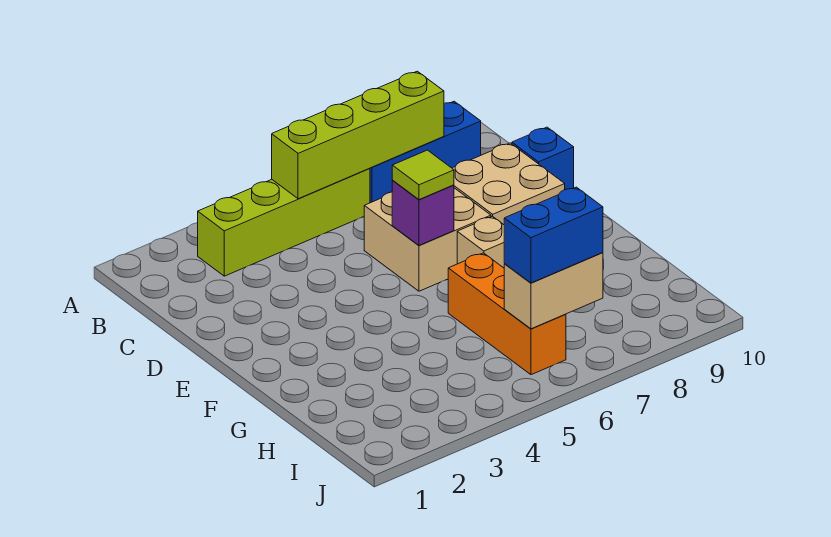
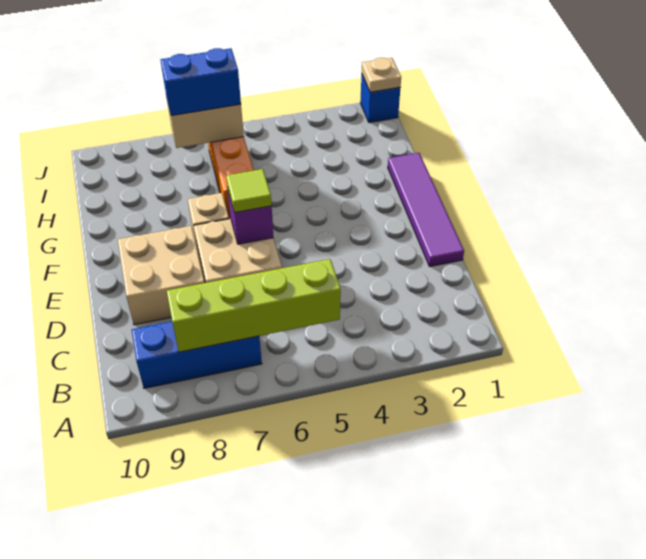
lime 1x4 brick [198,168,370,276] -> none
none -> purple 1x4 tile [388,153,464,267]
blue 1x1 brick [512,127,574,190] -> blue 1x1 brick moved to [360,75,400,123]
none -> tan 1x1 plate [362,58,401,92]

